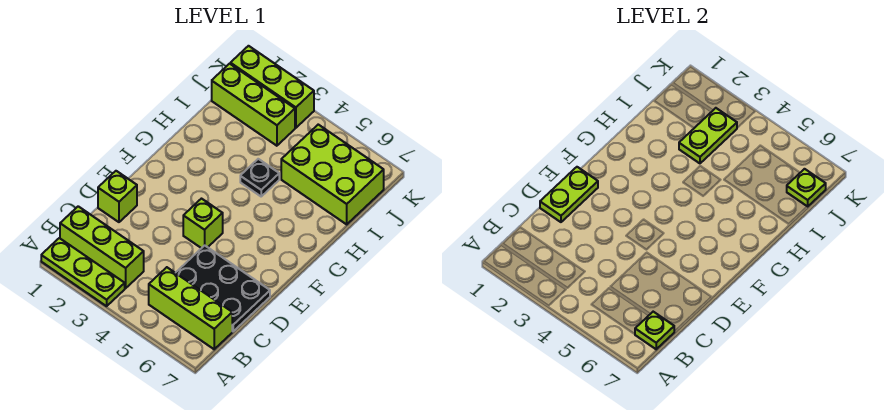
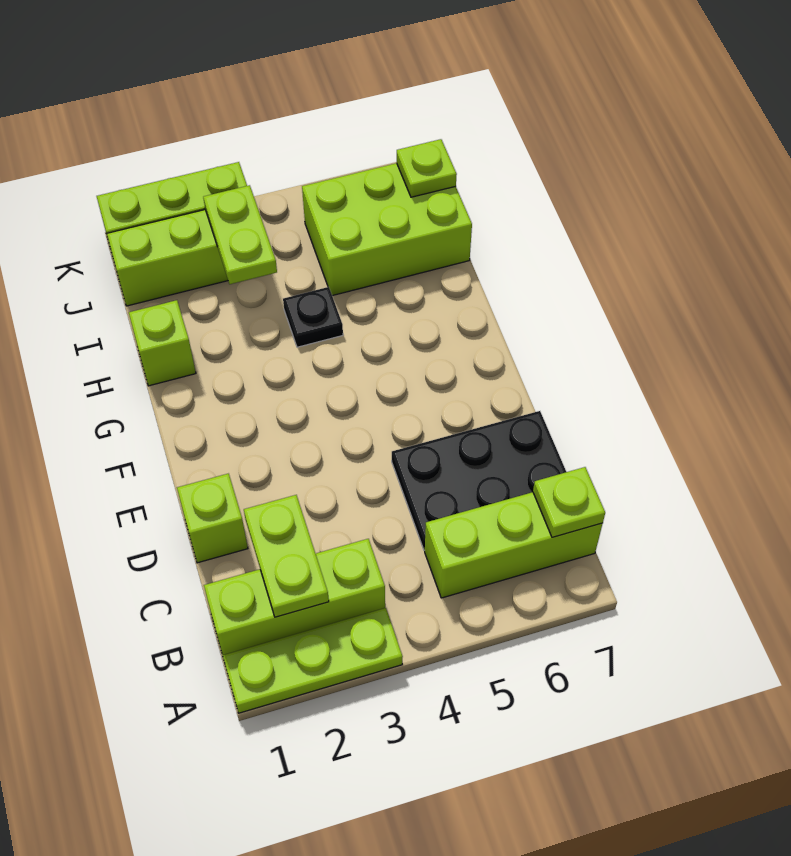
lime 1x2 plate [540,167,598,222] -> lime 1x2 plate moved to [244,495,329,617]
lime 1x1 brick [183,199,223,248] -> lime 1x1 brick moved to [129,300,196,386]

